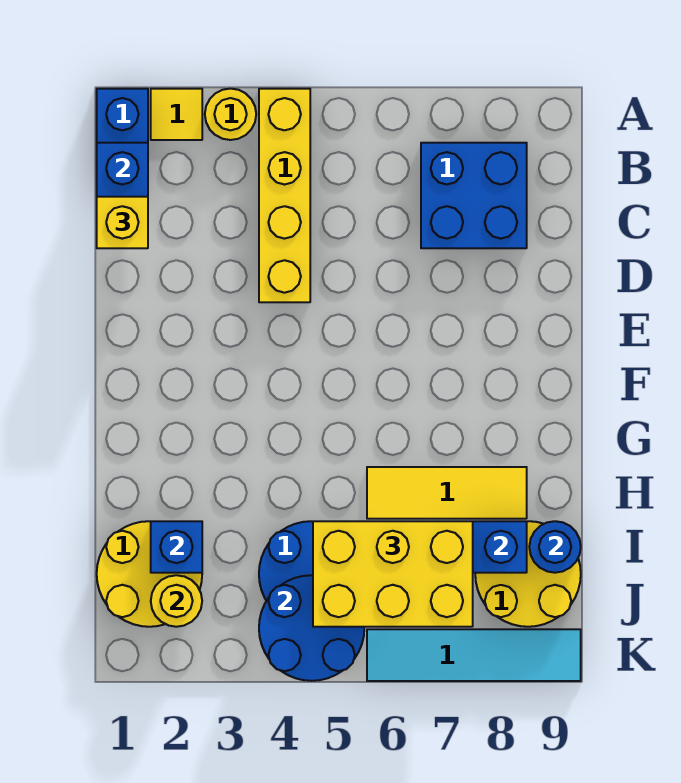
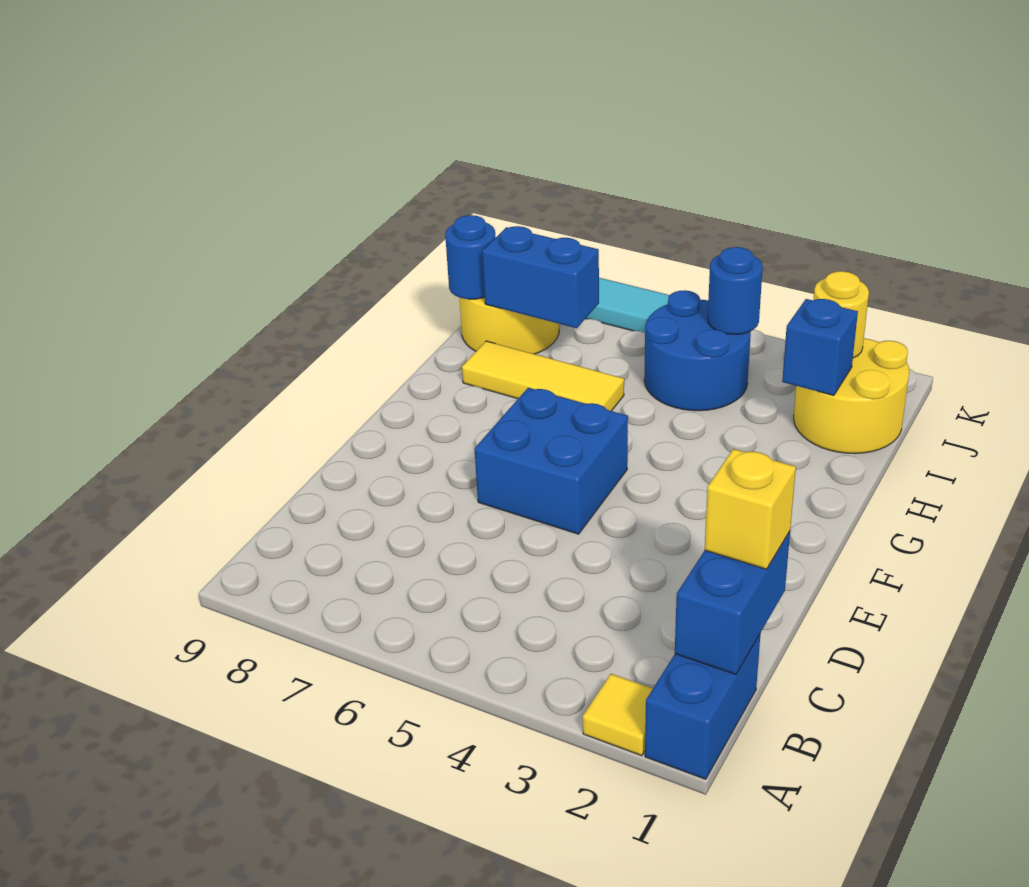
yellow 1x1 round brick [205,89,256,140] -> none
yellow 1x4 brick [259,89,310,302] -> none
blue 2x2 brick [421,143,527,248] -> blue 2x2 brick moved to [475,388,628,534]
yellow 2x3 brick [313,521,473,627] -> none
blue 2x2 round brick [259,575,364,681] -> blue 1x1 round brick [708,247,763,334]

